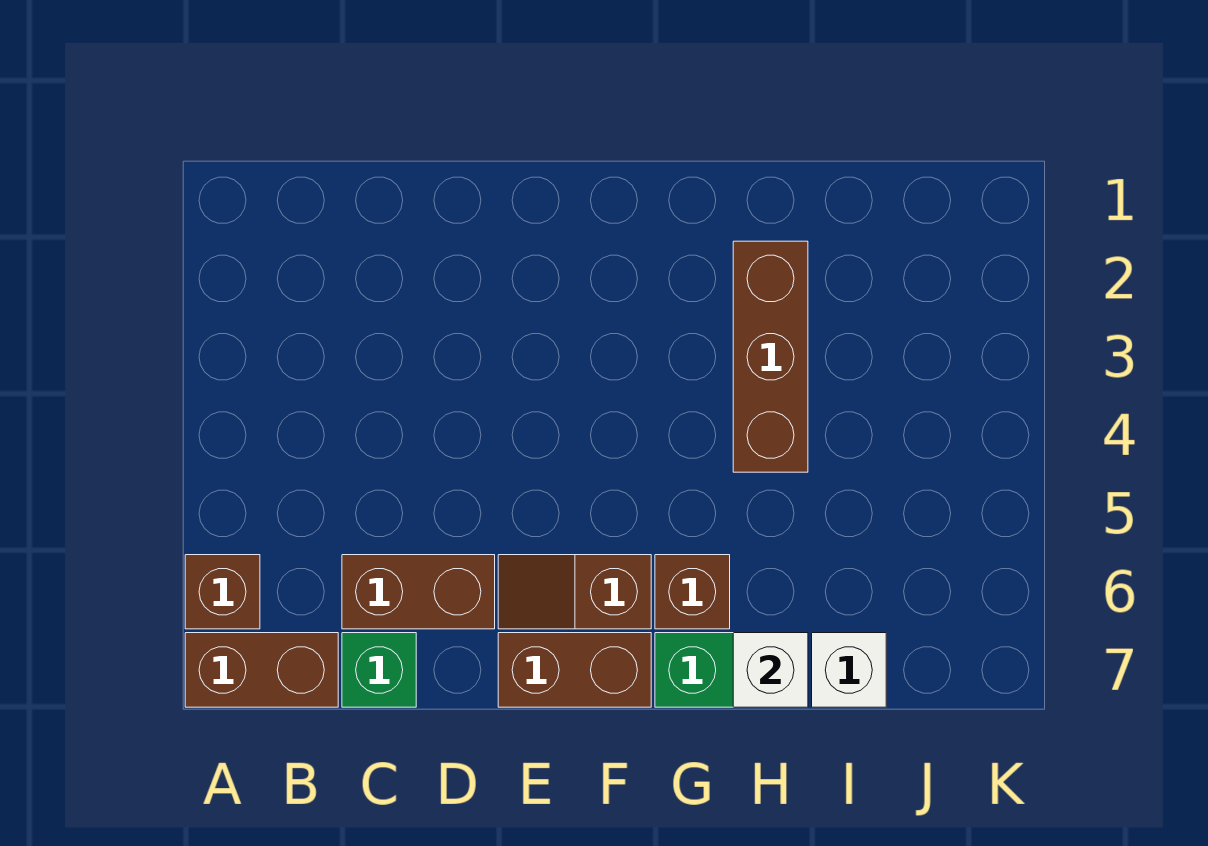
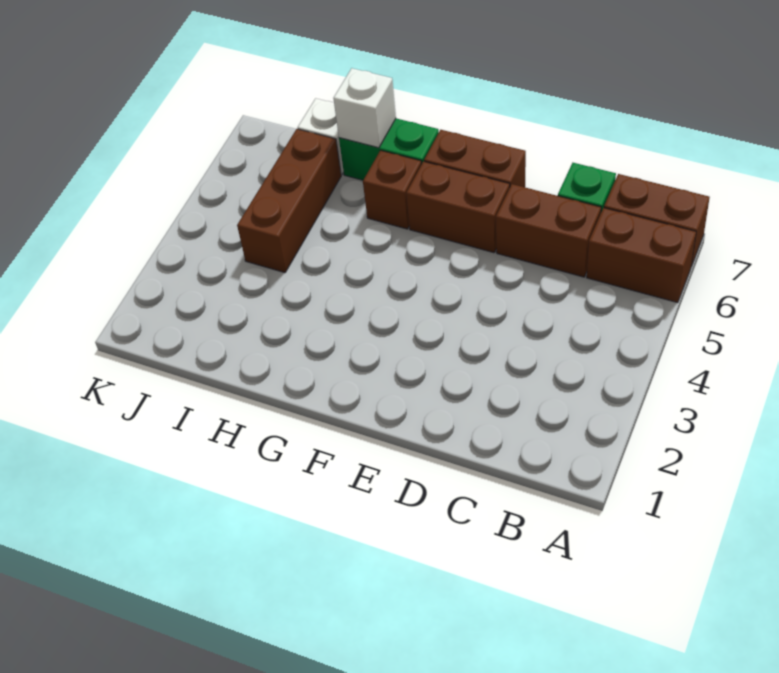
brown 1x1 brick [185,555,260,629] -> brown 1x2 brick [587,208,696,303]
brown 1x2 slope [498,555,651,629] -> brown 1x2 brick [406,161,510,253]
brown 1x3 brick [733,241,808,472] -> brown 1x3 brick moved to [237,129,341,273]

